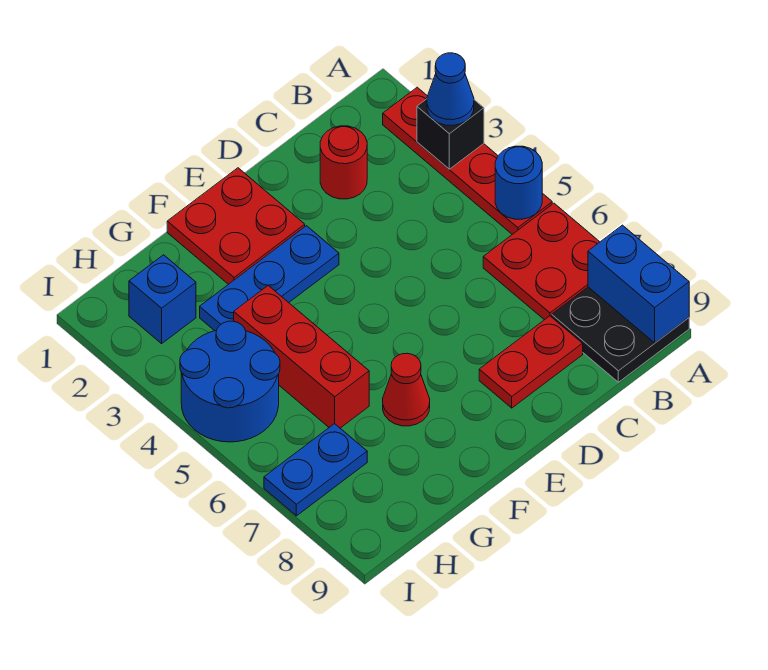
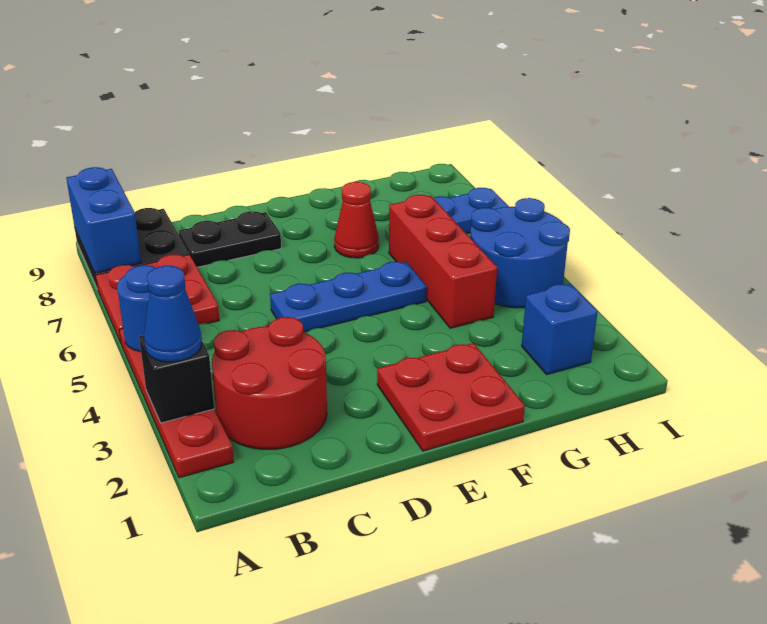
red 1x1 round brick [320,126,367,199] -> red 2x2 round brick [212,317,327,449]
red 1x2 plate [479,316,583,408] -> black 1x2 plate [179,211,281,267]
blue 1x3 plate [200,226,339,331] -> blue 1x3 plate moved to [270,262,427,332]

